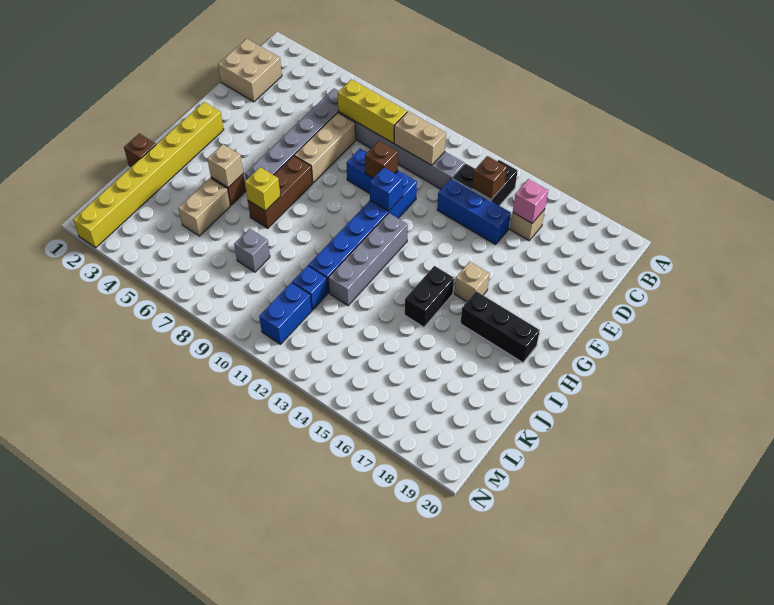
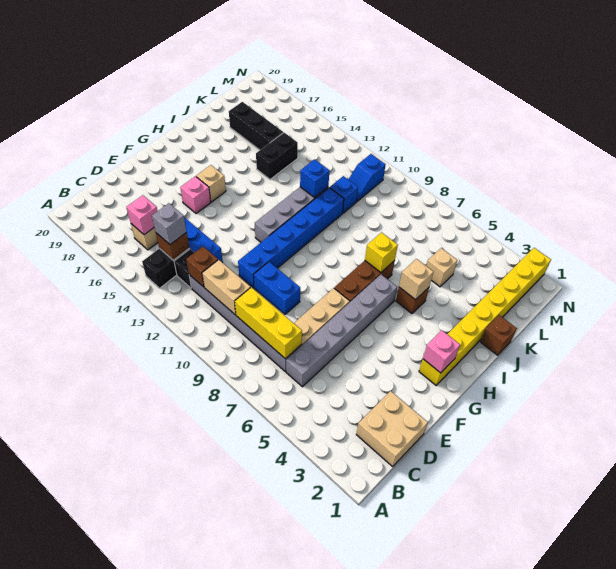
brown 1x1 brick [365,141,398,178] -> brown 1x1 brick moved to [186,246,218,287]
blue 1x1 brick [370,167,403,211] -> blue 1x1 brick moved to [300,159,330,198]
none -> pink 1x1 brick [180,176,211,214]
none -> pink 1x1 brick [423,330,460,373]
black 1x2 brick [405,266,454,327] -> black 1x2 brick moved to [256,133,298,179]
black 1x3 brick [461,291,540,363] -> black 1x3 brick moved to [229,102,283,150]
tan 1x2 brick [178,178,230,236] -> tan 1x1 brick [426,248,457,287]
grey 1x1 brick [234,229,270,272] -> grey 1x1 brick moved to [152,203,187,245]
blue 1x2 brick [259,282,312,344] -> blue 1x2 slope [348,154,386,202]

